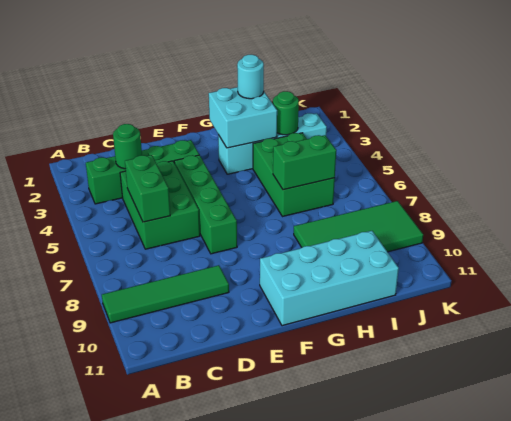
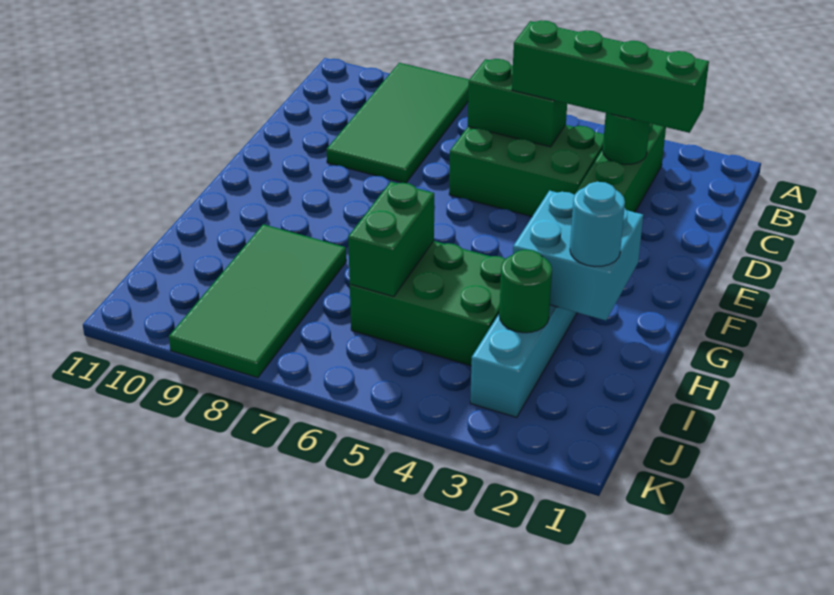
green 1x4 tile [102,265,229,323] -> green 2x4 tile [327,63,469,183]
green 1x4 brick [174,155,237,254] -> green 1x4 brick moved to [512,20,709,133]
cyan 2x4 brick [260,231,399,326] -> none

